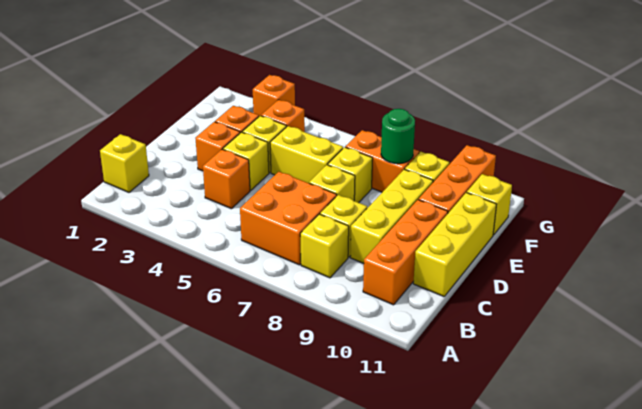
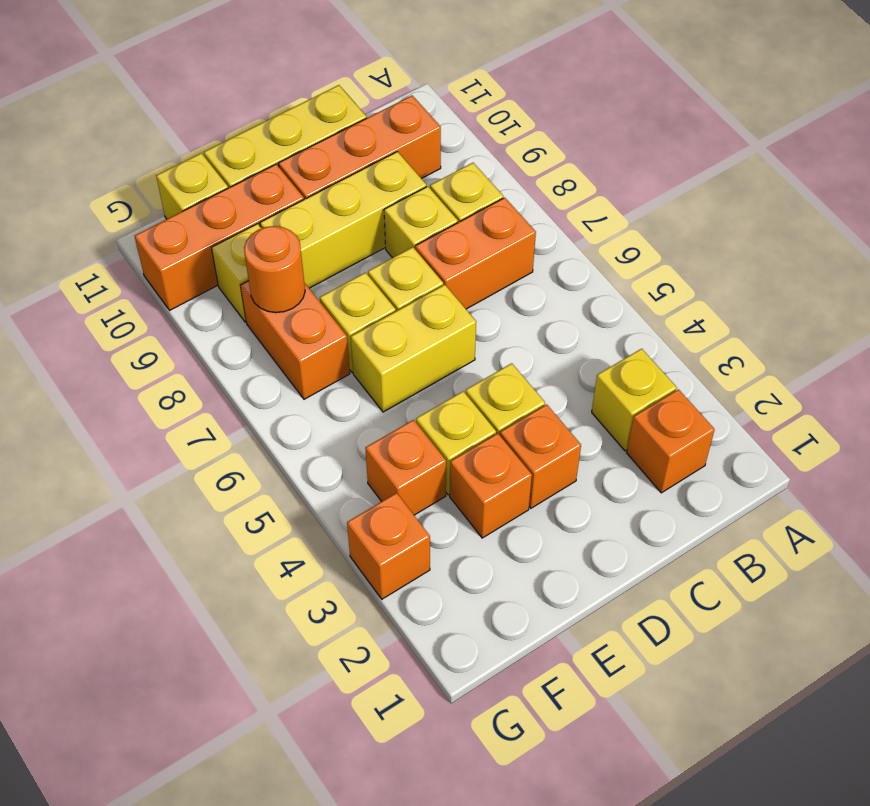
yellow 1x1 brick [100,134,149,192] -> yellow 1x1 brick moved to [592,349,677,451]
orange 2x2 brick [240,172,337,265] -> orange 1x2 brick [415,198,536,309]
orange 1x1 brick [203,149,250,209] -> orange 1x1 brick moved to [627,389,715,493]
yellow 1x2 brick [270,126,343,183] -> yellow 1x2 brick turned to [351,285,476,412]
green 1x1 round brick [381,109,415,164] -> orange 1x1 round brick [244,226,305,313]

